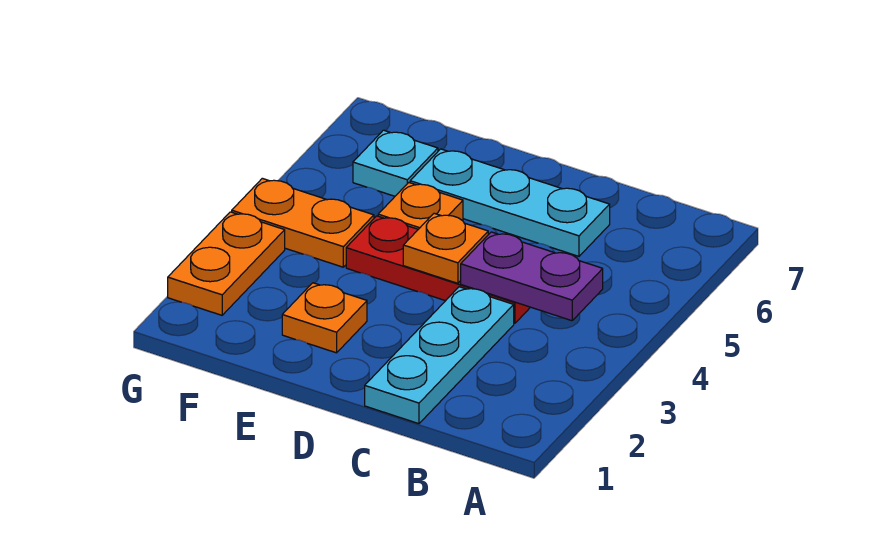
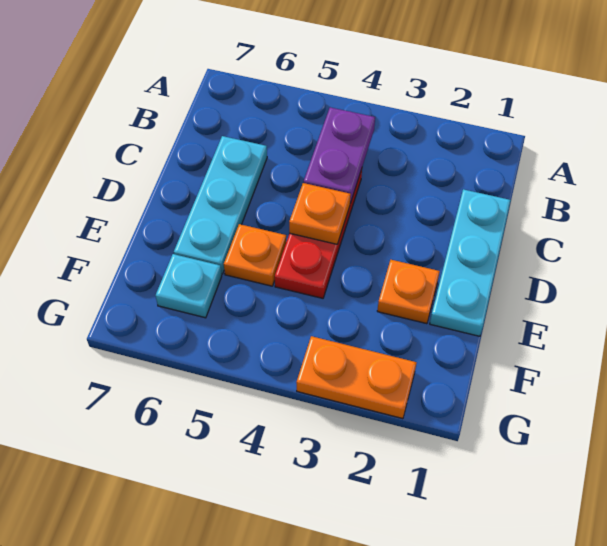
cyan 1x3 plate [365,287,514,424] -> cyan 1x3 plate turned to [430,189,511,336]
orange 1x2 plate [232,178,374,267] -> none

